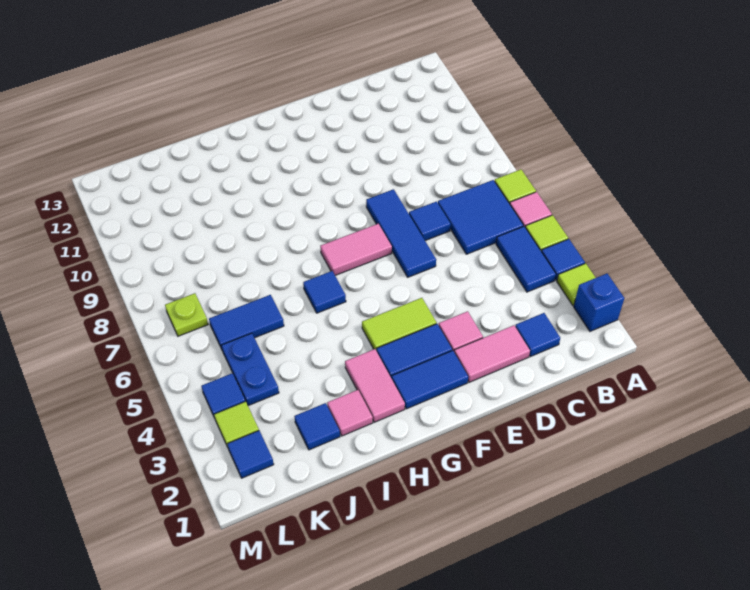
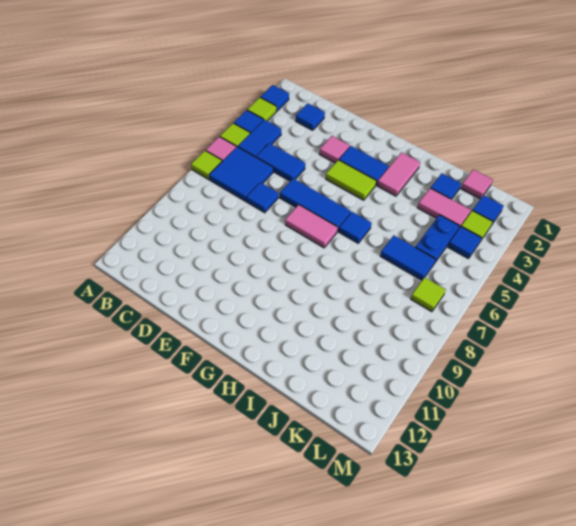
blue 1x1 brick [574,274,624,331] -> blue 1x1 tile [260,85,289,111]
pink 1x2 tile [454,325,530,382] -> pink 1x2 tile moved to [417,188,471,228]
blue 1x3 tile [366,189,436,277] -> blue 1x3 tile turned to [280,178,351,232]
blue 1x2 tile [392,351,468,409] -> blue 1x2 tile moved to [256,143,305,181]
pink 1x1 tile [327,390,373,436] -> pink 1x1 tile moved to [461,169,493,199]
lime 1x1 plate [165,293,208,336] -> lime 1x1 tile [411,277,446,312]

